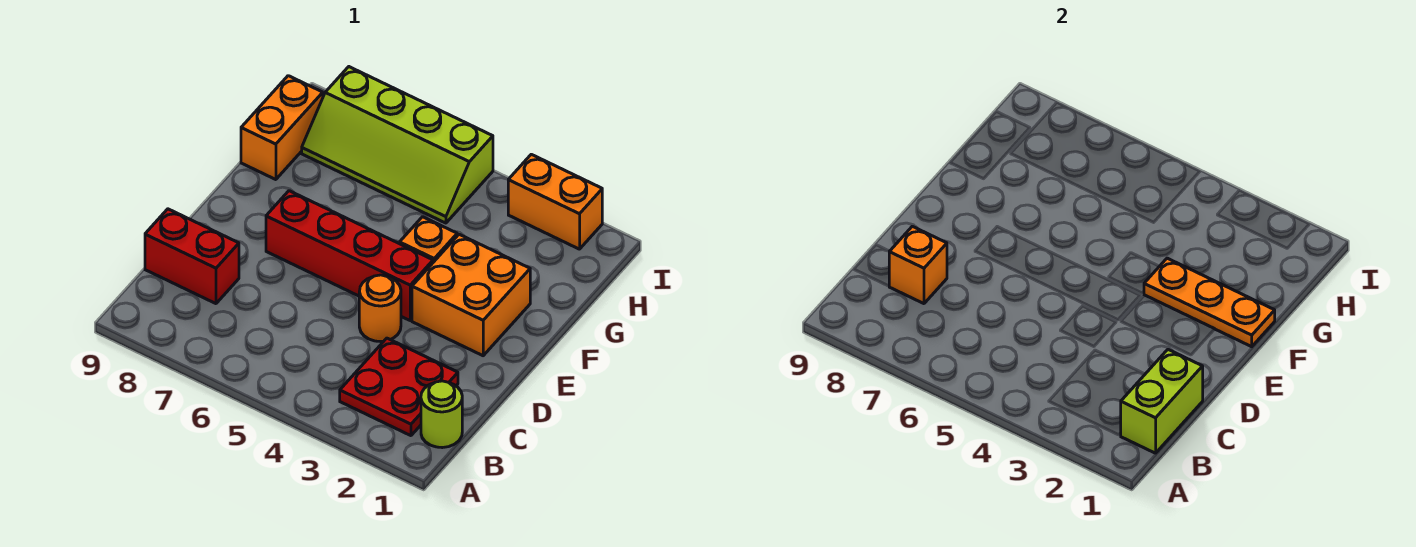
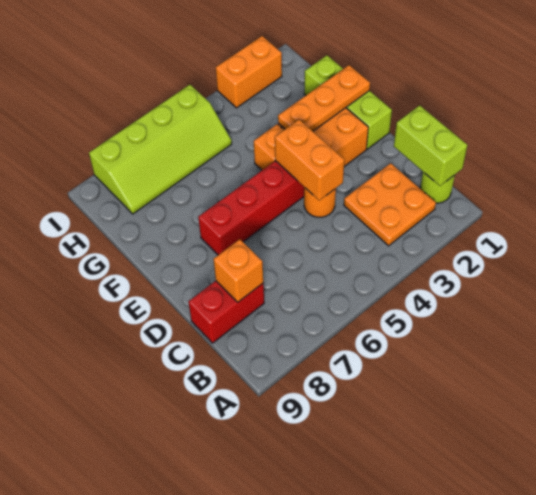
red 2x2 plate [340,338,458,436] -> orange 2x2 plate [344,163,436,246]
none -> lime 1x3 brick [304,55,392,149]
orange 1x2 brick [241,76,323,180] -> orange 1x2 brick moved to [275,120,344,200]

